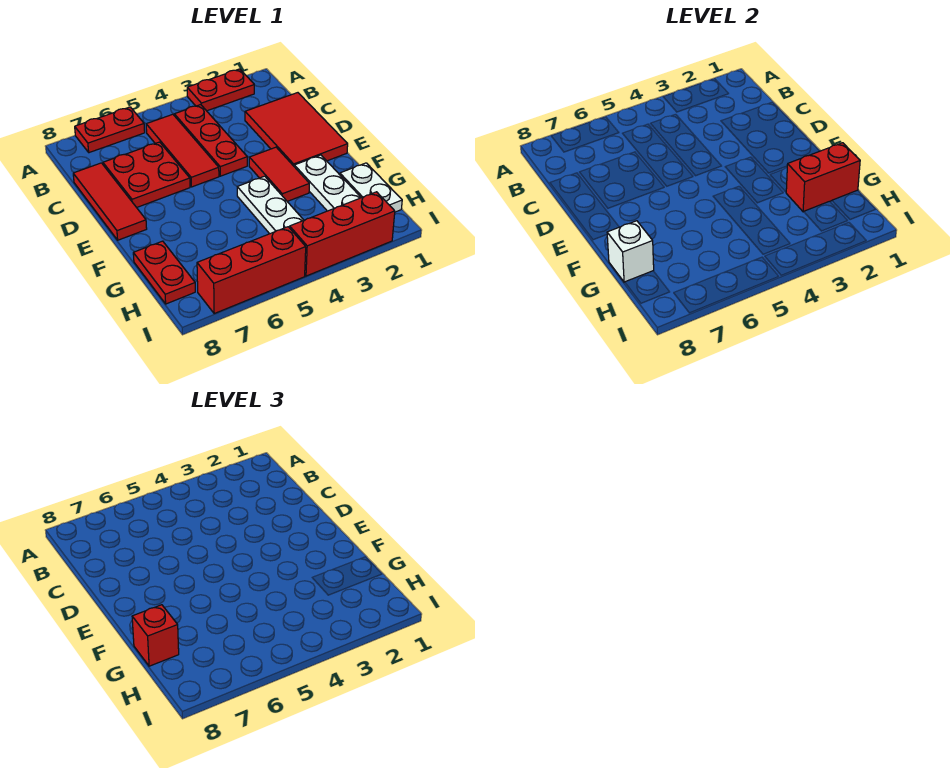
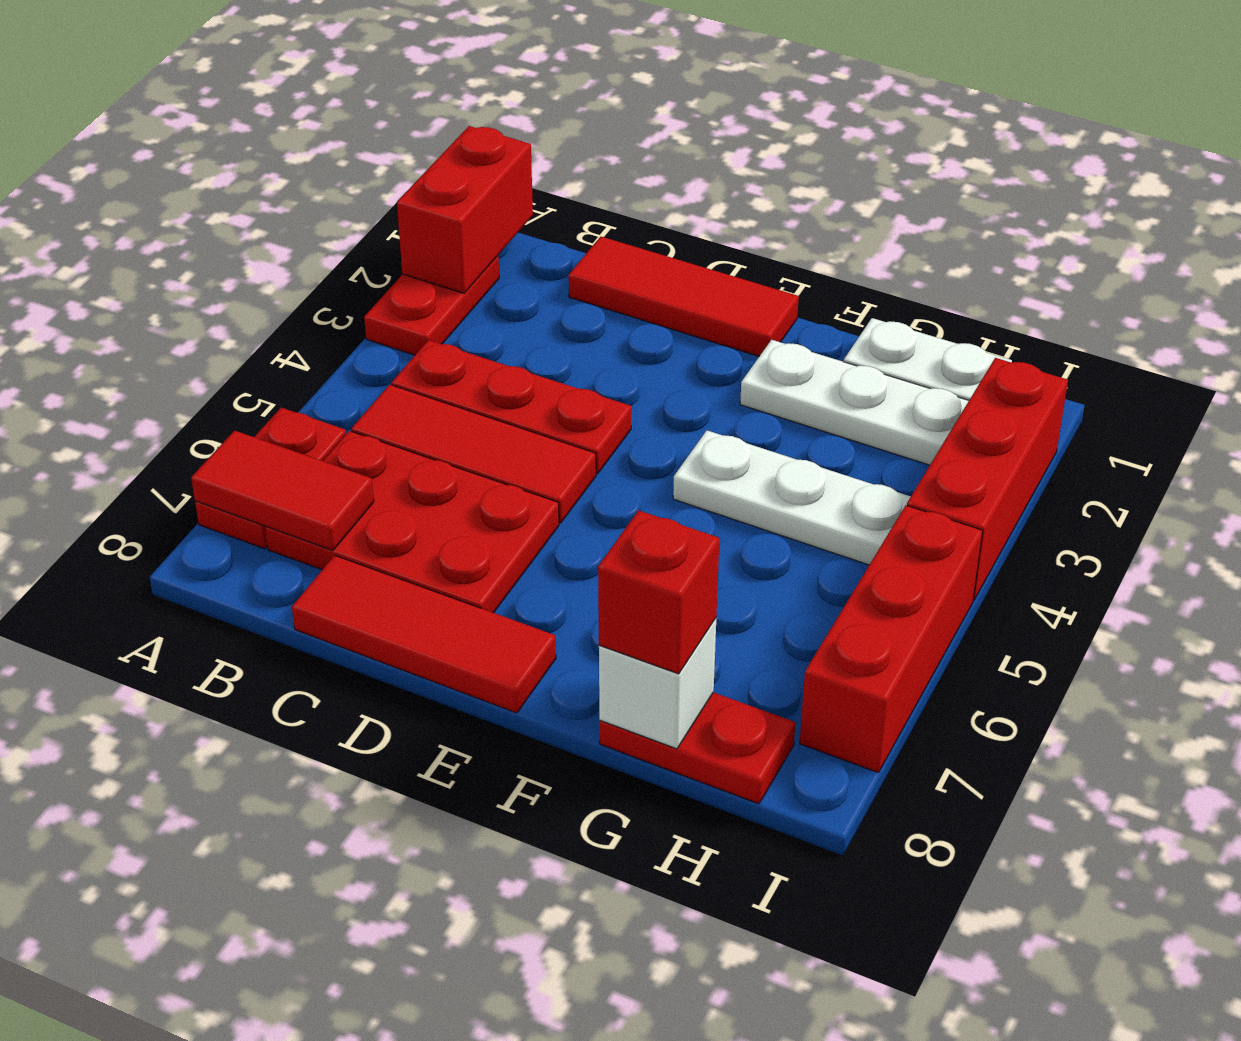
red 2x3 tile [245,93,348,166] -> red 1x3 tile [569,237,799,356]
red 2x2 plate [103,142,190,208] -> red 2x3 plate [265,431,559,613]
red 1x2 tile [249,147,309,201] -> red 1x2 tile moved to [191,431,374,551]
red 1x2 brick [786,143,860,212] -> red 1x2 brick moved to [397,126,533,293]

